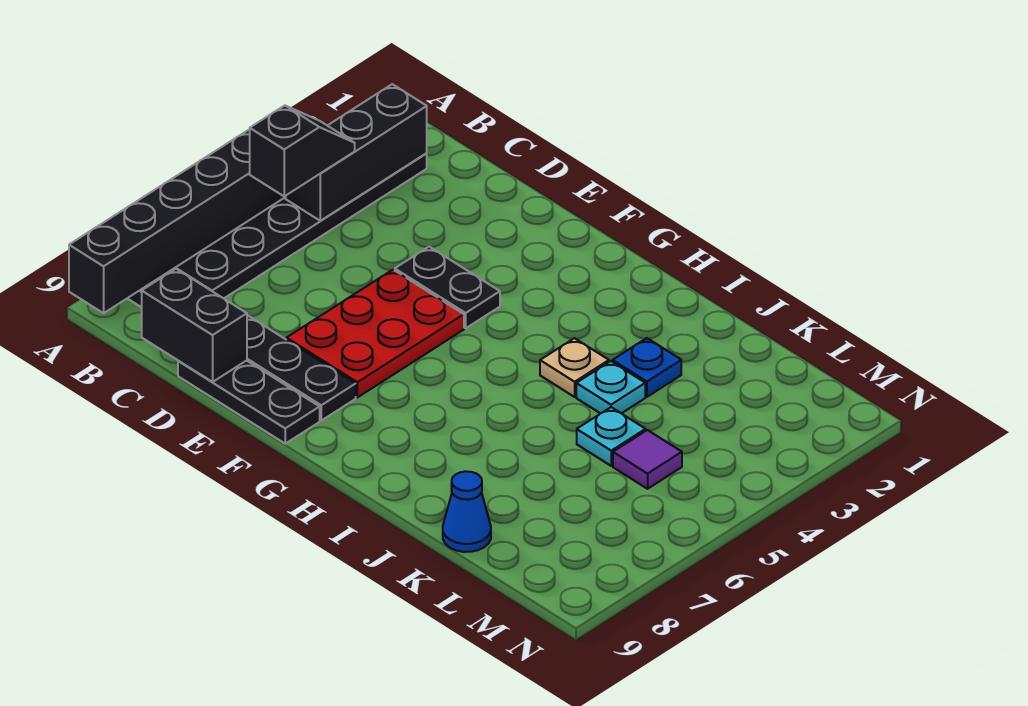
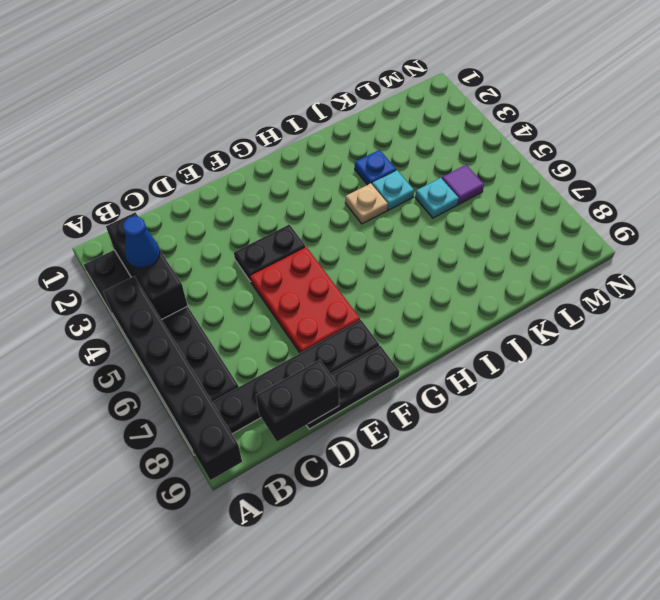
black 1x2 slope [250,106,355,196] -> none
blue 1x1 cone [443,471,491,552] -> blue 1x1 cone moved to [123,216,160,268]

